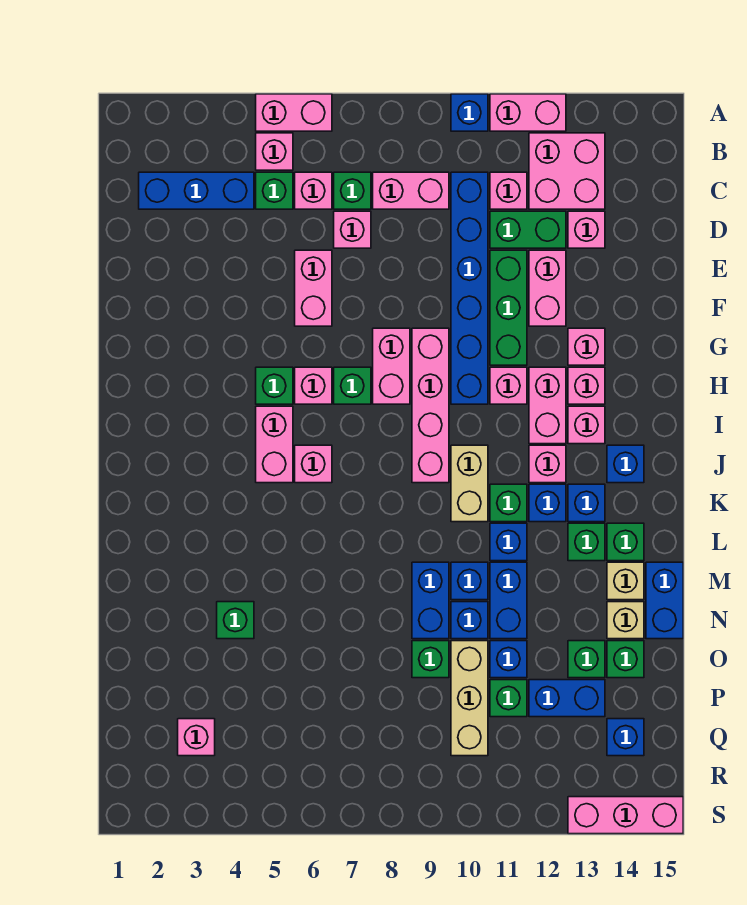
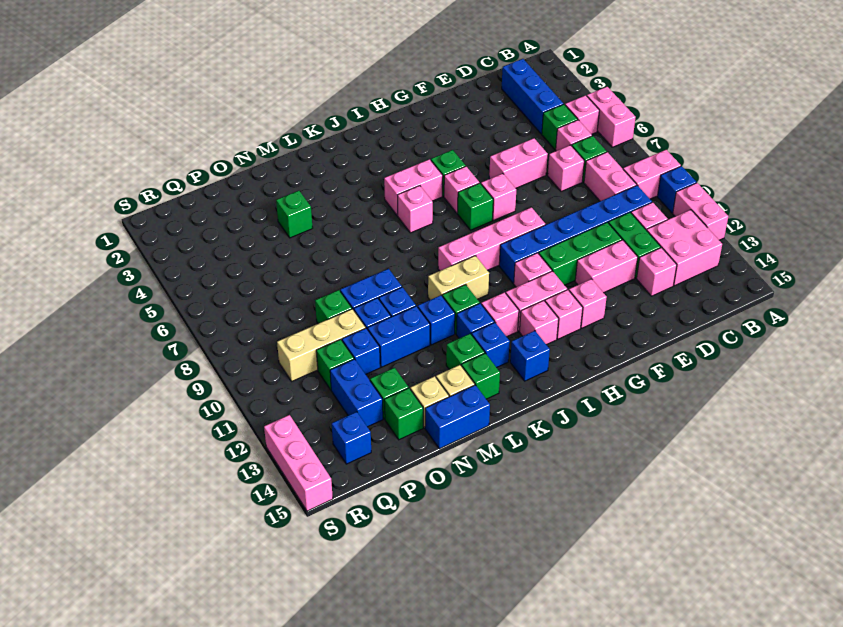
pink 1x2 brick [373,328,410,404] -> pink 1x2 brick moved to [623,150,681,199]
pink 1x1 brick [178,719,215,756] -> pink 1x1 brick moved to [481,174,516,220]

